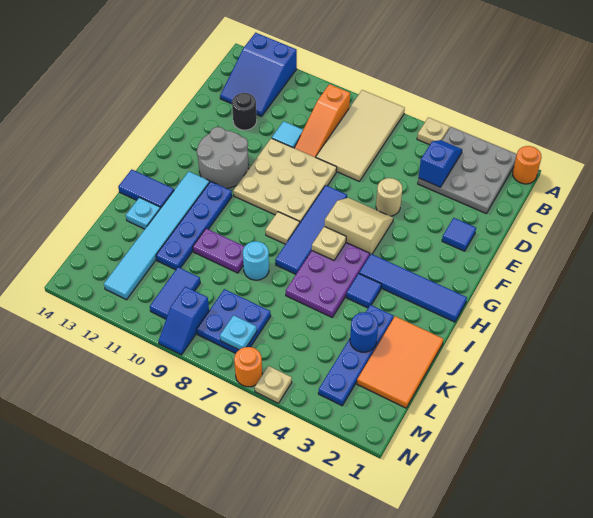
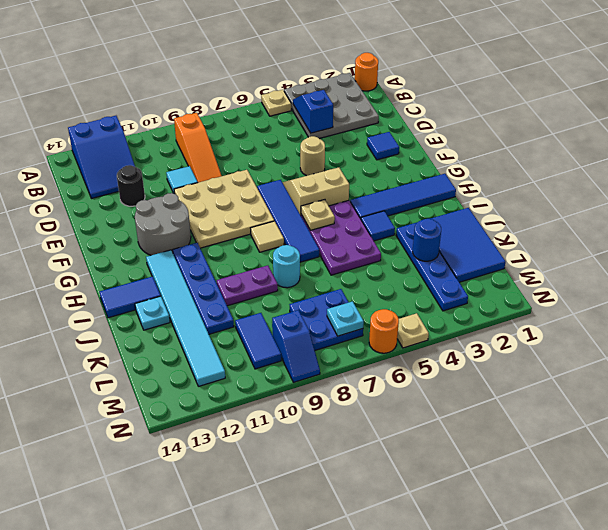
tan 2x4 tile [316,90,405,181] -> none
orange 2x3 tile [357,316,443,408] -> blue 2x3 tile [431,208,505,282]

